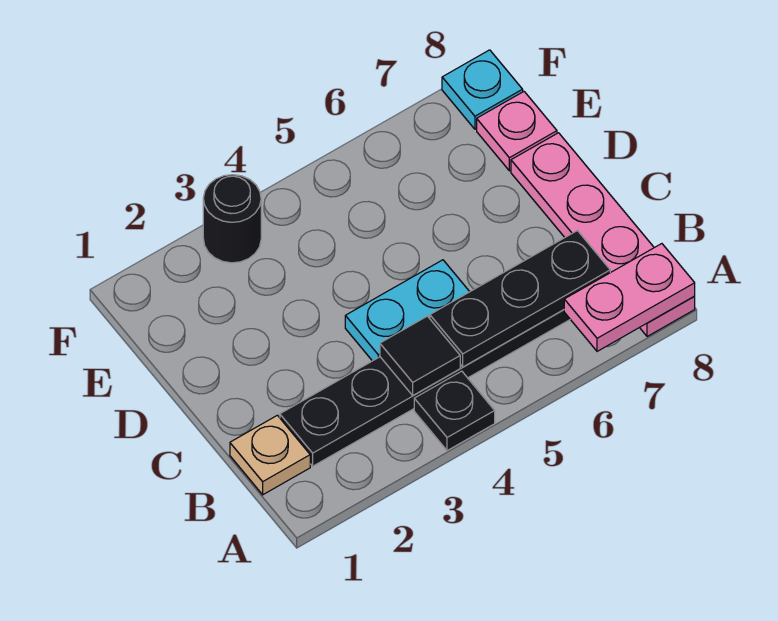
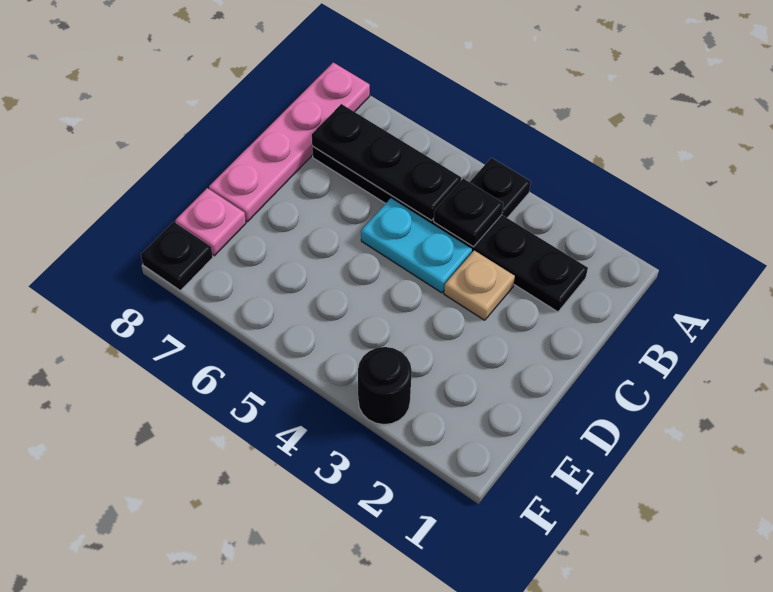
pink 1x2 plate [564,244,695,351] -> none
tan 1x1 plate [230,415,310,495] -> tan 1x1 plate moved to [444,250,515,320]
black 1x1 tile [380,316,460,395] -> black 1x1 plate [434,179,503,247]
cyan 1x1 plate [442,50,523,129] -> black 1x1 plate [141,222,213,291]

